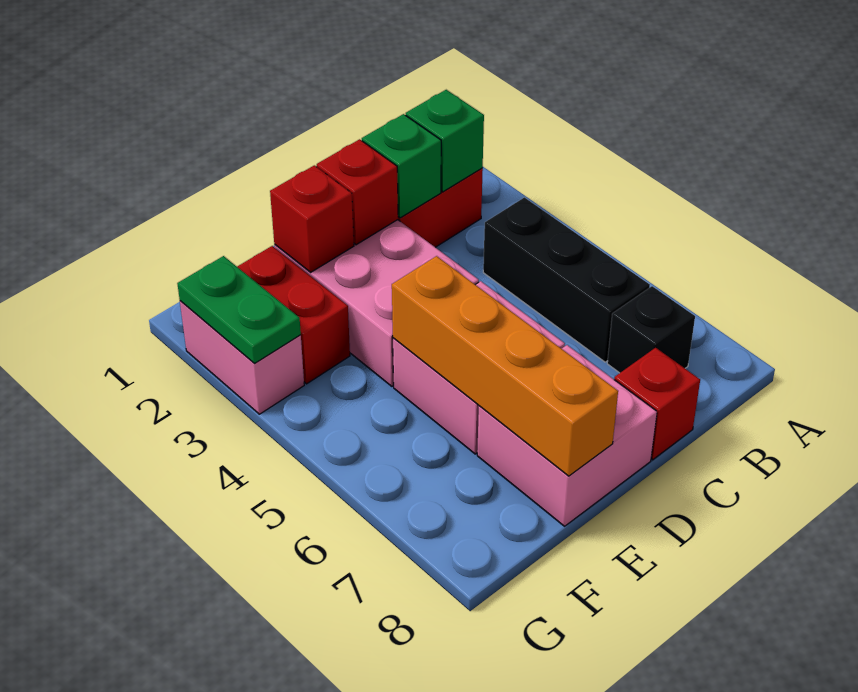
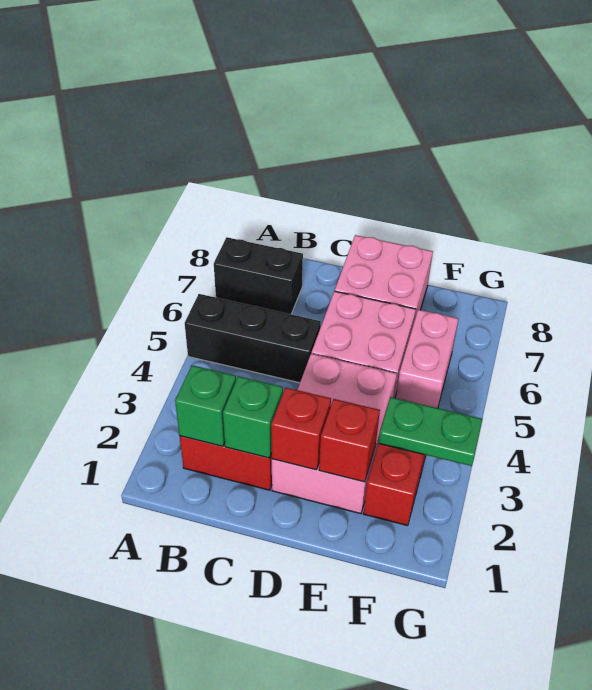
black 1x3 brick [483,198,650,362] -> black 1x3 brick turned to [185,294,321,383]
black 1x1 brick [607,286,695,373] -> black 1x2 brick [214,237,303,314]
red 1x1 brick [614,348,700,460] -> none
orange 1x4 brick [392,256,618,476] -> none
pink 1x2 brick [180,301,304,414] -> pink 1x2 brick moved to [396,310,458,408]
green 1x2 plate [177,256,301,364] -> green 1x2 plate turned to [379,397,483,466]

